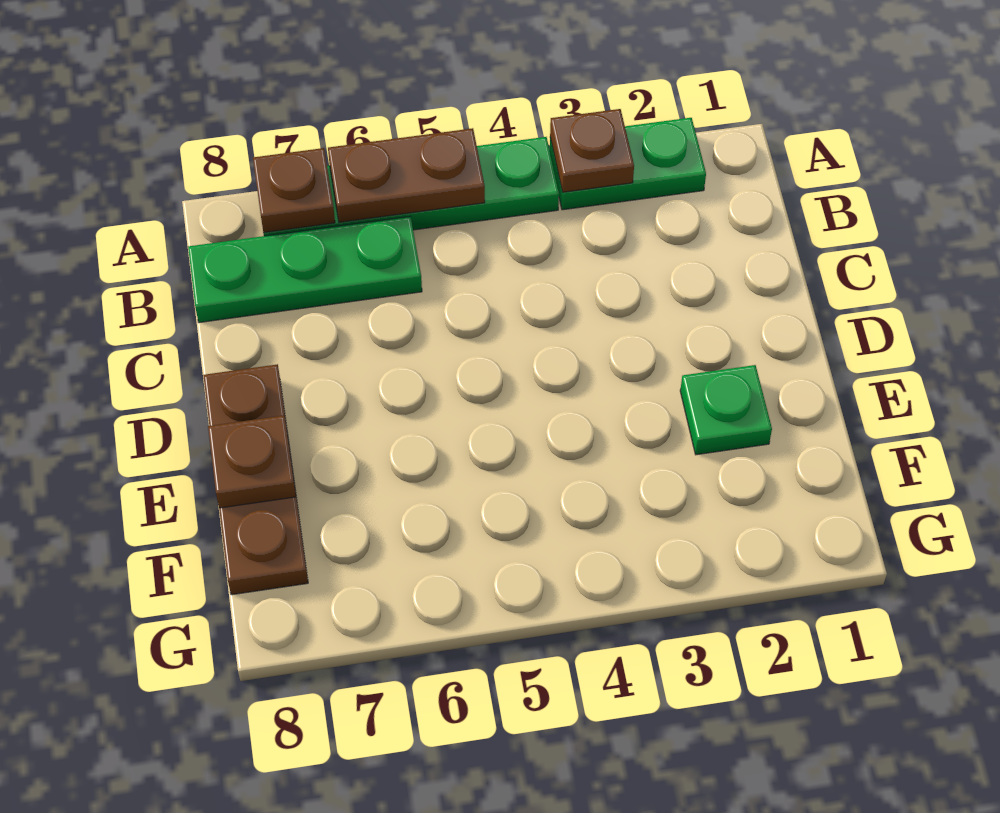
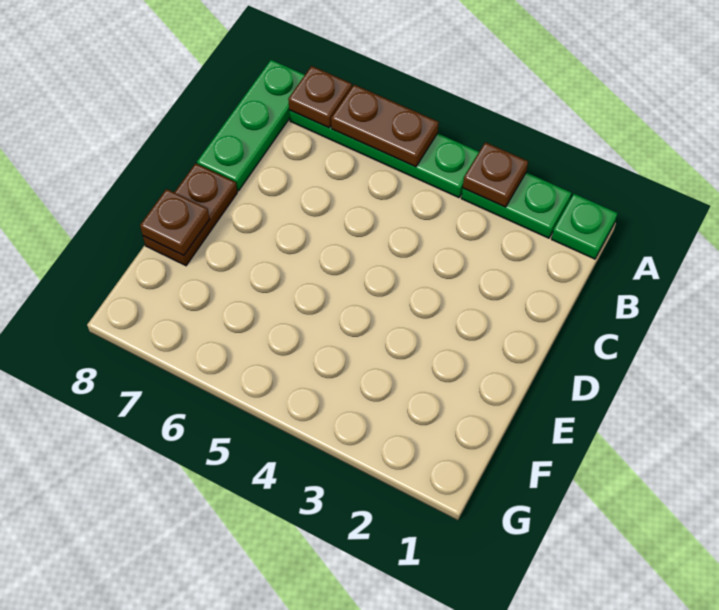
green 1x3 plate [188,217,422,323] -> green 1x3 plate turned to [197,60,305,191]
brown 1x3 plate [203,364,308,595] -> brown 1x2 plate [143,163,237,266]
green 1x1 plate [680,365,772,455] -> green 1x1 plate moved to [552,194,617,259]

